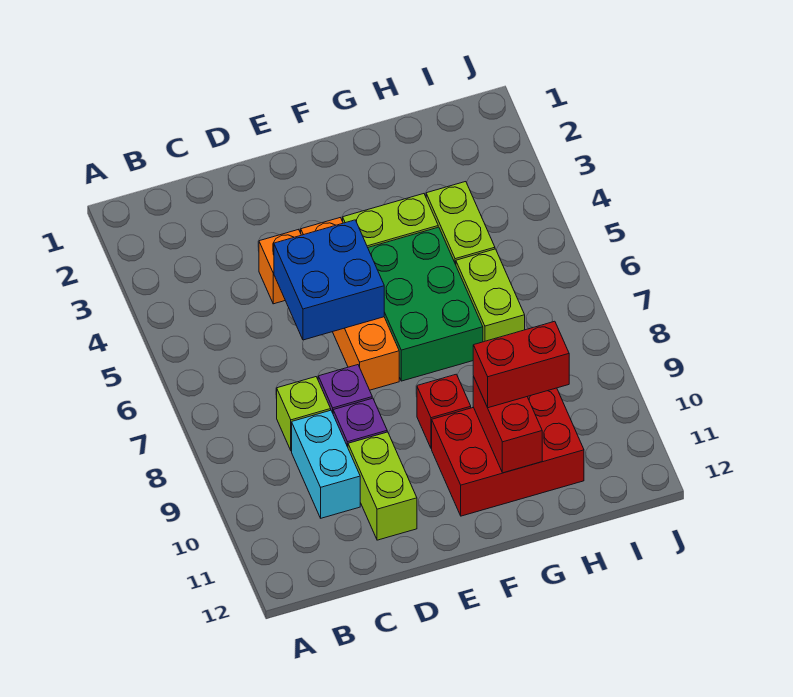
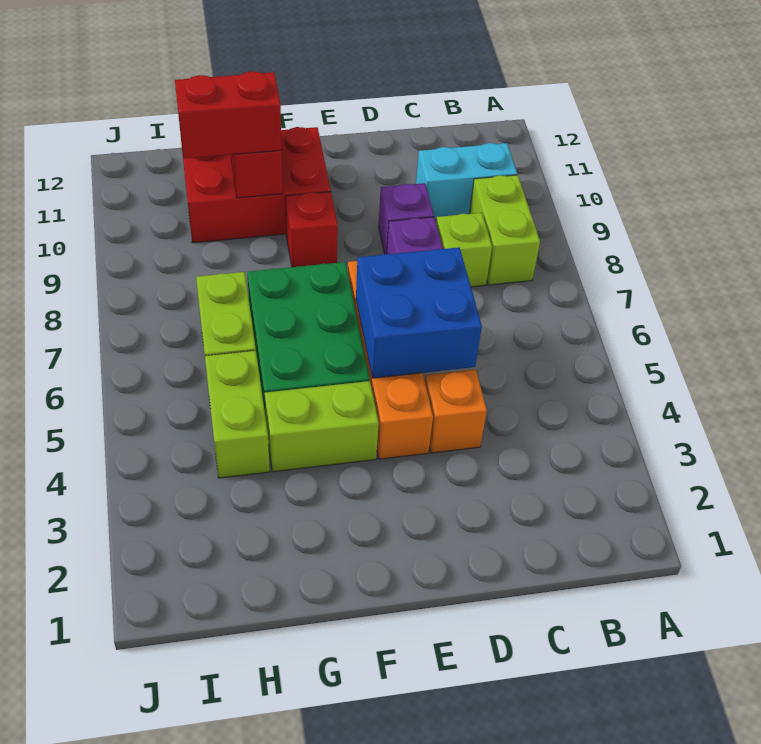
cyan 1x2 brick [292,410,360,518] -> cyan 1x2 brick turned to [416,143,517,220]
lime 1x2 brick [348,432,417,540] -> lime 1x2 brick moved to [469,175,540,285]

